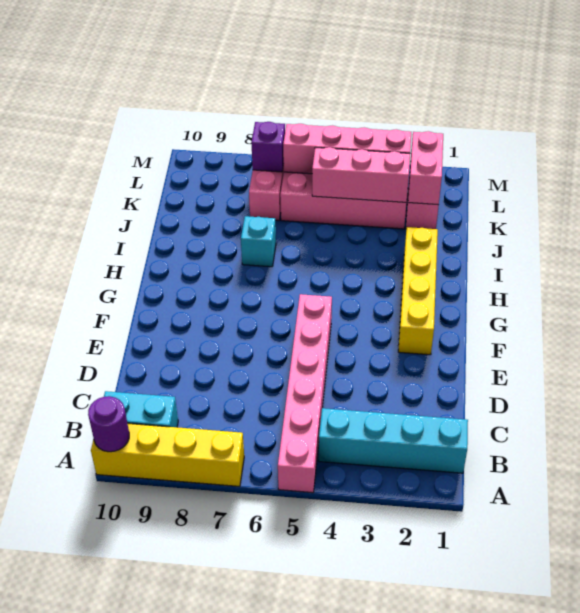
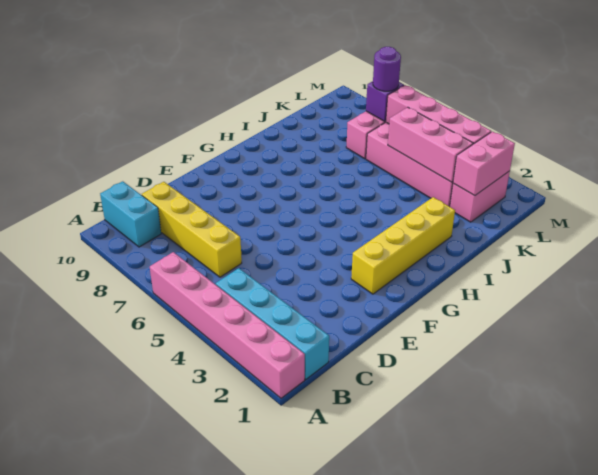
pink 1x6 brick [278,294,332,493] -> pink 1x6 brick turned to [150,252,305,398]
yellow 1x4 brick [91,424,244,486] -> yellow 1x4 brick moved to [142,182,242,277]
purple 1x1 round brick [88,396,129,452] -> purple 1x1 round brick moved to [373,47,401,91]
cyan 1x1 brick [241,216,276,267] -> none

